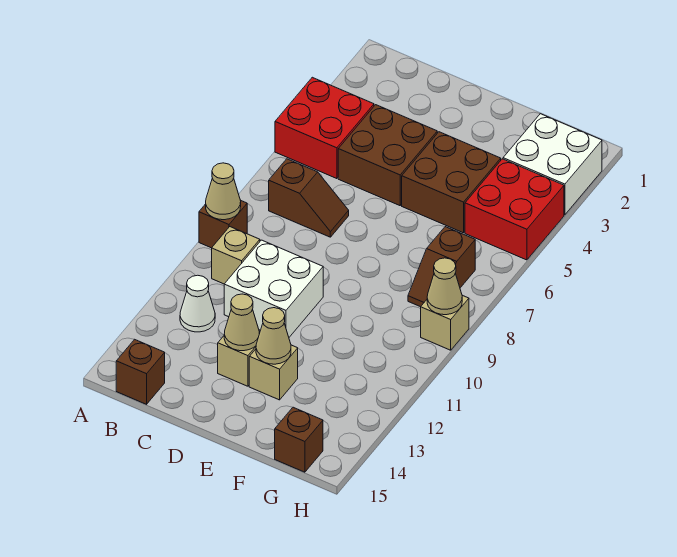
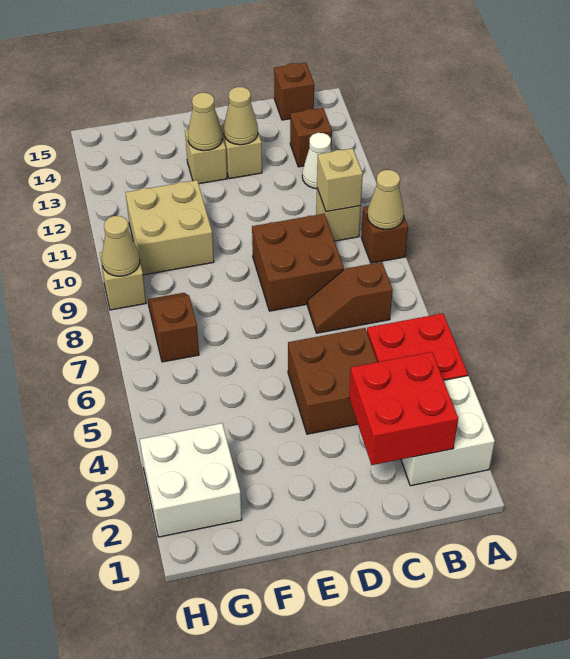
none -> tan 1x1 brick [317,148,363,212]
white 2x2 brick [224,240,323,337] -> white 2x2 brick moved to [401,376,495,486]
brown 2x2 brick [402,132,501,233] -> brown 2x2 brick moved to [252,214,344,311]
none -> tan 2x2 brick [125,180,214,275]
red 2x2 brick [465,159,564,260] -> red 2x2 brick moved to [349,352,458,465]
brown 1x1 brick [275,407,323,472] -> brown 1x1 brick moved to [290,108,332,167]

